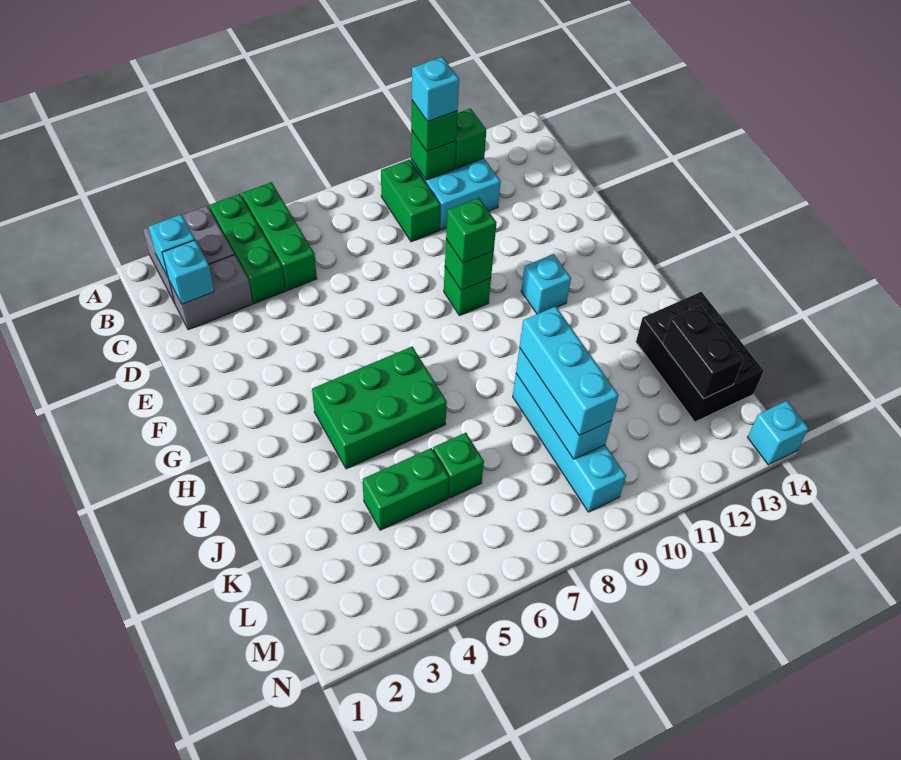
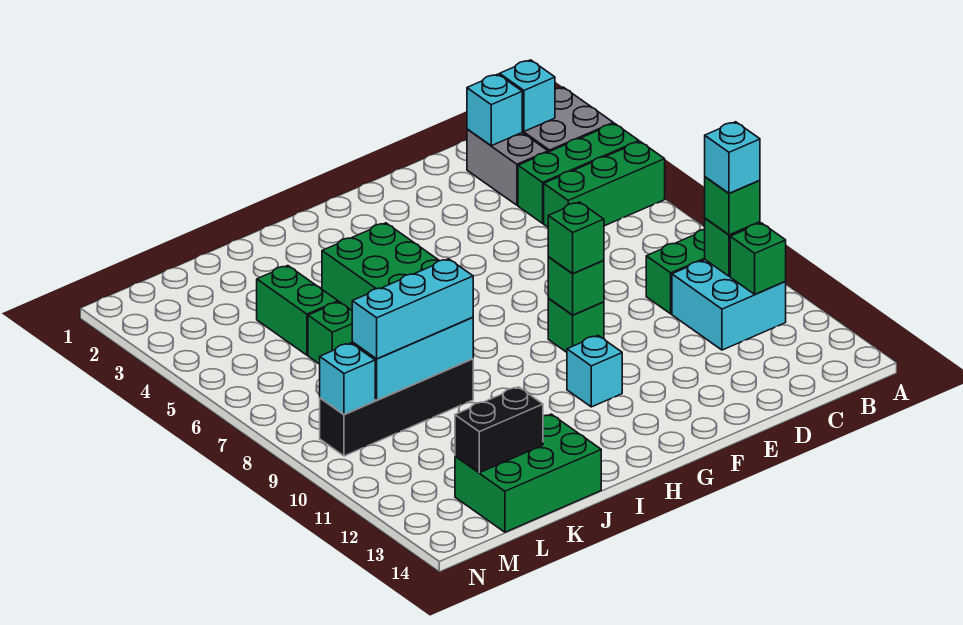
cyan 1x4 brick [513,374,626,512] -> black 1x4 brick [320,359,473,456]
black 2x3 brick [636,292,764,422] -> green 2x3 brick [455,414,601,532]
cyan 1x1 brick [748,401,809,465] -> cyan 1x1 brick moved to [320,343,375,414]

